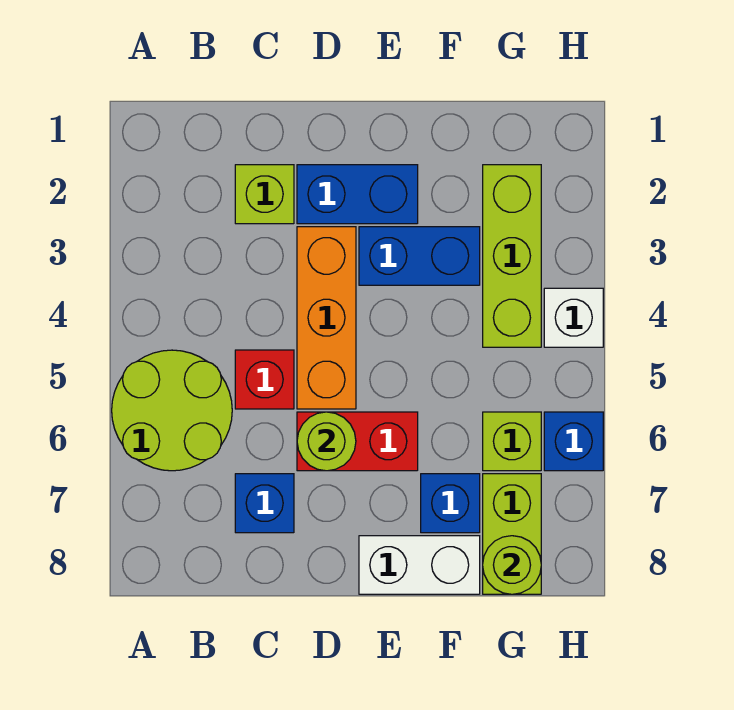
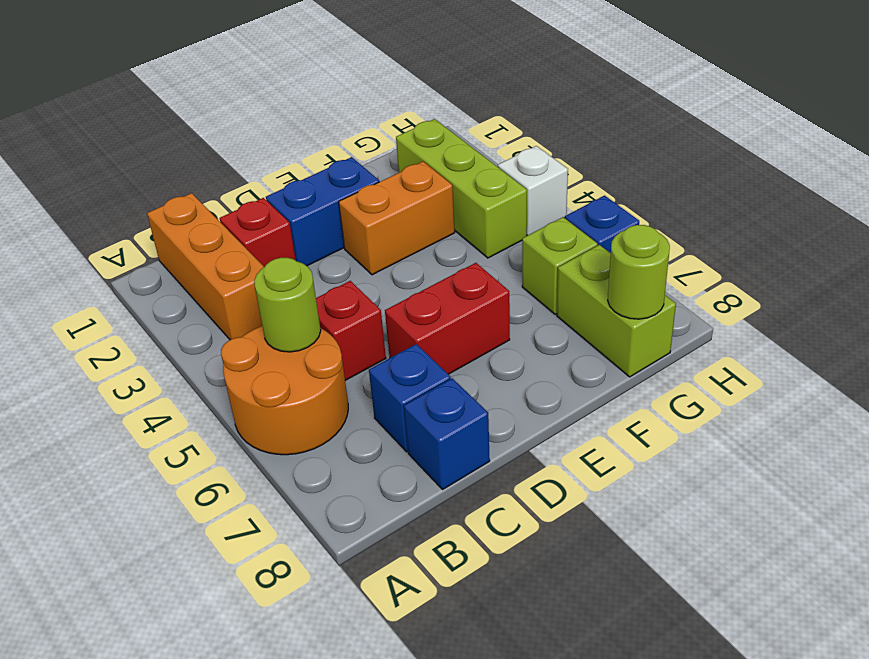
lime 2x2 round brick [112,350,232,471] -> orange 2x2 round brick [221,326,348,455]
lime 1x1 brick [235,165,294,224] -> red 1x1 brick [220,198,296,267]
orange 1x3 brick [297,227,356,409] -> orange 1x3 brick moved to [147,193,264,340]
lime 1x1 round brick [297,412,356,471] -> lime 1x1 round brick moved to [254,258,321,352]
blue 1x2 brick [359,227,480,285] -> orange 1x2 brick [339,162,455,275]
white 1x2 brick [359,536,480,594] -> none
blue 1x1 brick [421,474,480,533] -> blue 1x1 brick moved to [404,378,490,490]

